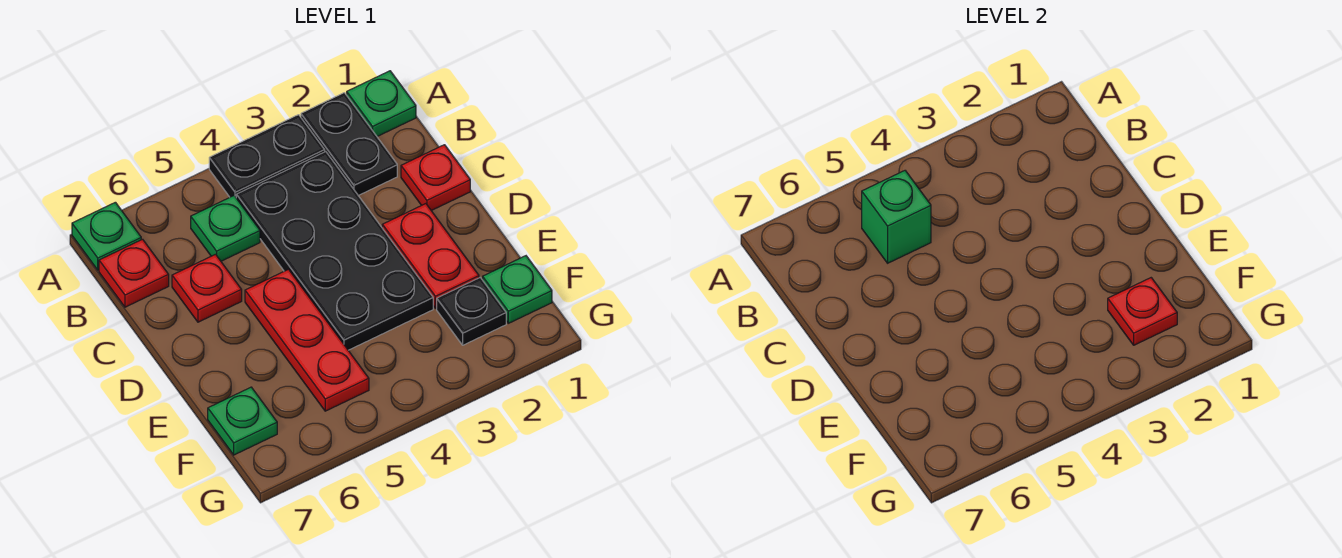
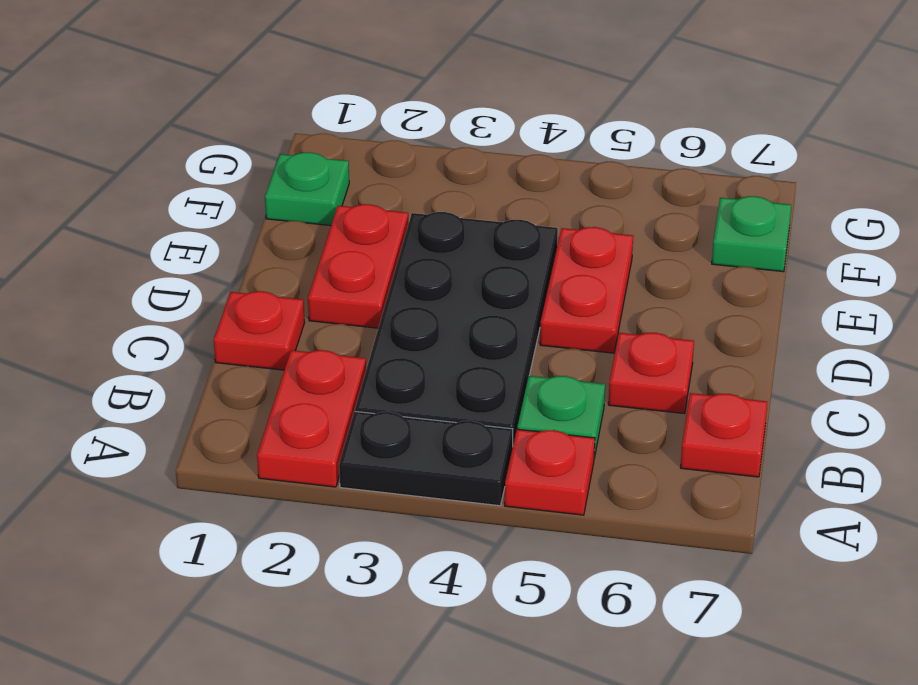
green 1x1 plate [347,71,416,136] -> none
black 1x2 plate [301,93,397,196] -> red 1x2 plate [257,350,366,487]
green 1x1 plate [72,202,141,270] -> none
green 1x1 brick [862,171,931,263] -> none
red 1x3 plate [245,269,369,411] -> red 1x2 plate [540,227,633,353]
black 1x1 plate [437,278,506,345] -> none
red 1x1 plate [1108,278,1177,345] -> red 1x1 plate moved to [505,429,595,515]

